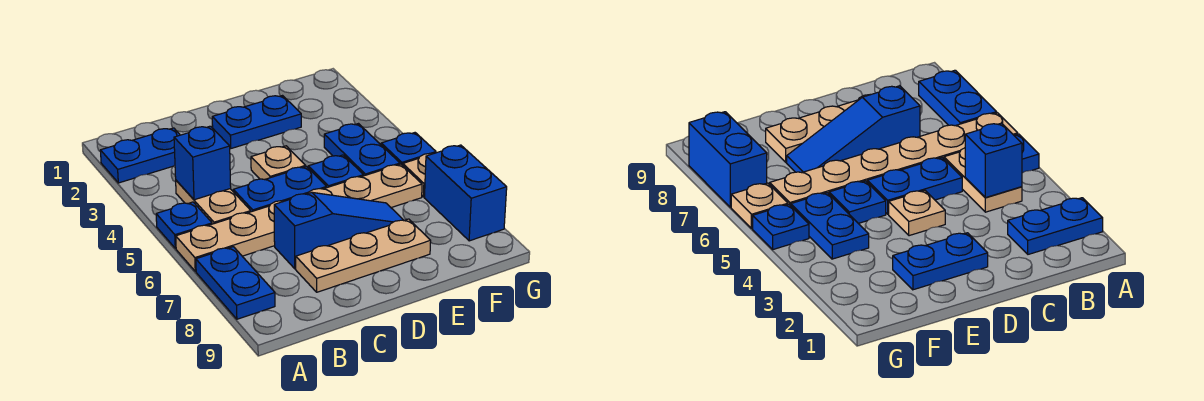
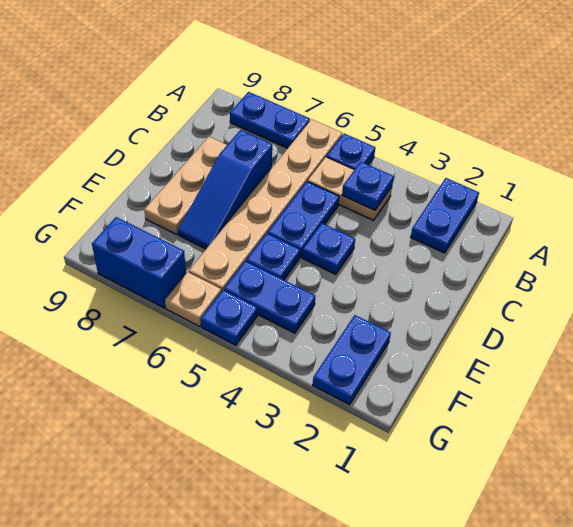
blue 1x1 brick [174,126,231,200] -> blue 1x1 plate [342,162,394,210]
blue 1x2 plate [212,96,301,148] -> blue 1x2 plate moved to [313,315,391,405]
tan 1x1 plate [251,146,306,180] -> blue 1x1 plate [302,223,355,274]

